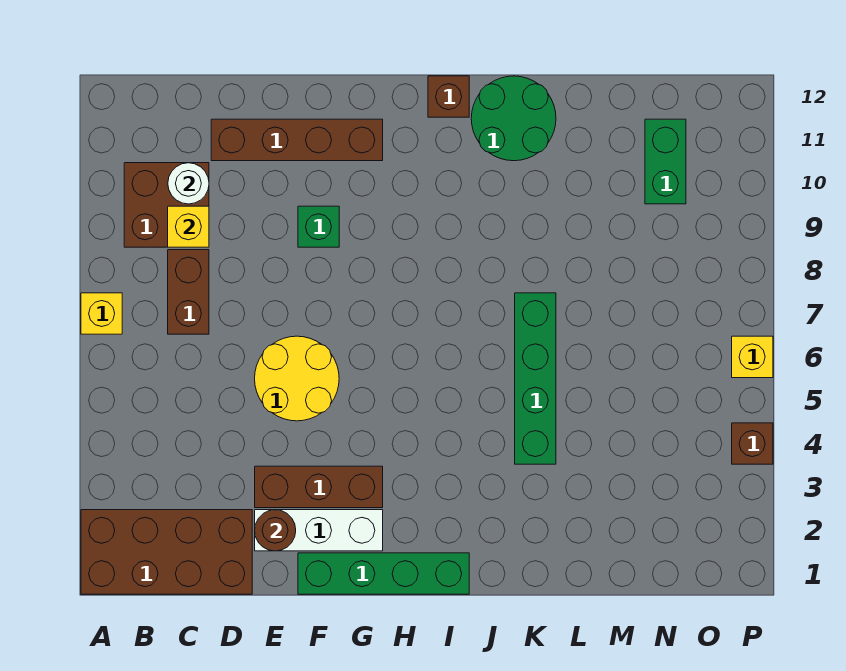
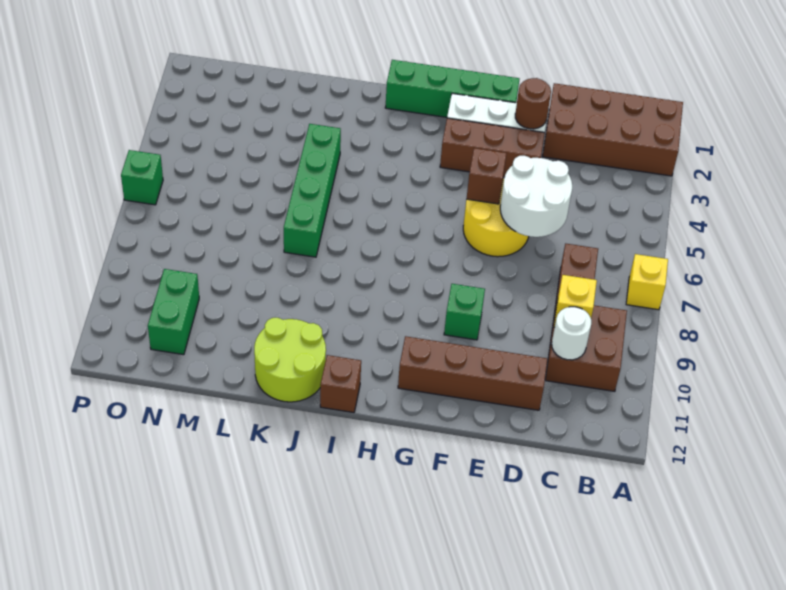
none -> white 2x2 round brick [500,156,572,237]
green 2x2 round brick [471,76,556,161] -> lime 2x2 round brick [254,318,326,402]
brown 1x1 brick [732,423,773,464] -> brown 1x1 brick moved to [467,148,507,204]
yellow 1x1 brick [732,336,773,378] -> green 1x1 brick [121,150,163,205]

